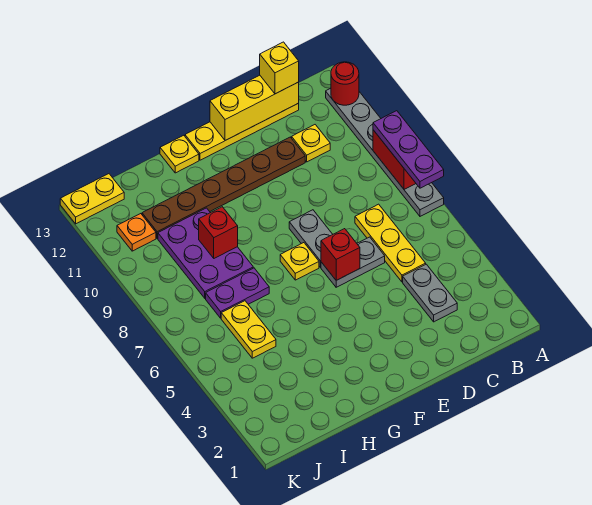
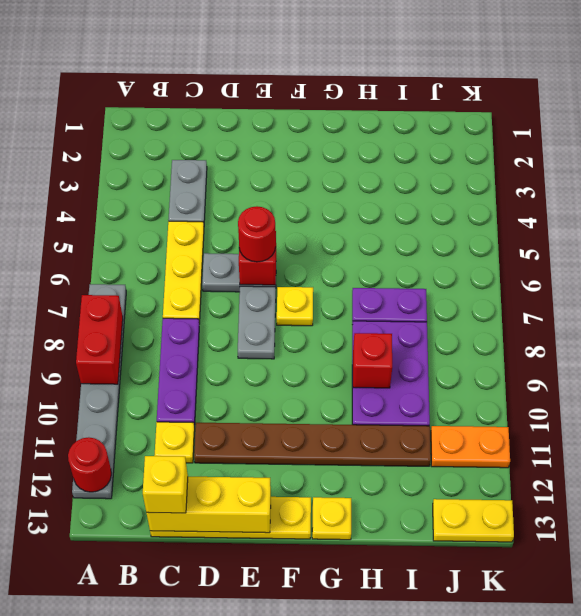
purple 1x3 plate [373,111,444,188] -> purple 1x3 plate moved to [157,318,199,427]
none -> red 1x1 round brick [238,206,276,262]
yellow 1x2 plate [221,301,276,358] -> none
orange 1x1 plate [117,214,156,251] -> orange 1x2 plate [431,426,510,468]

